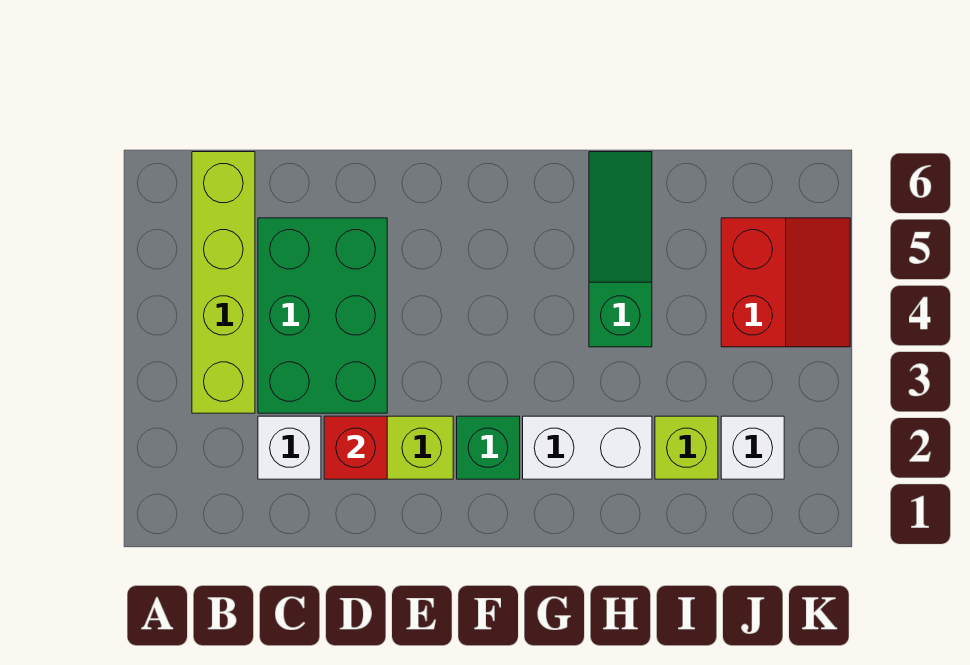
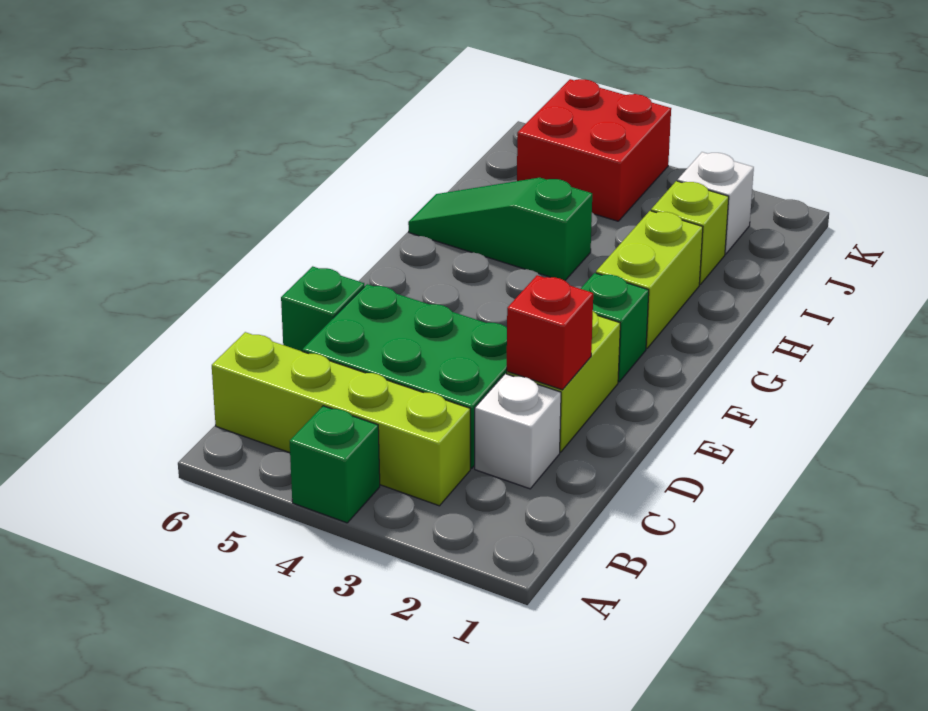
none -> green 1x1 brick [290,406,380,523]
none -> green 1x1 brick [281,266,364,351]
white 1x2 brick [523,416,652,479] -> lime 1x2 brick [596,211,703,348]
red 2x2 slope [721,218,850,347] -> red 2x2 brick [517,79,671,221]

